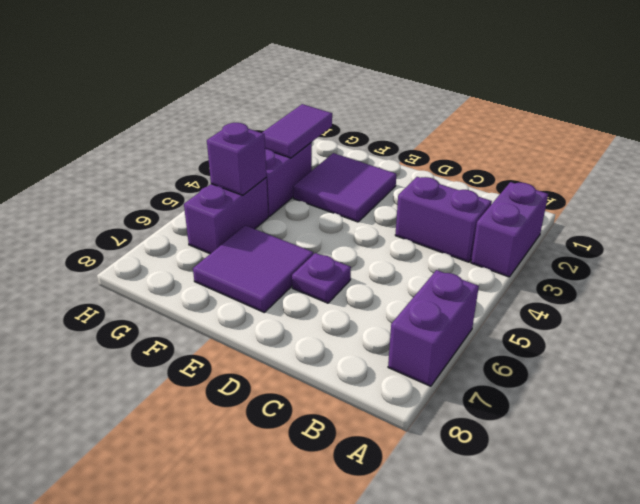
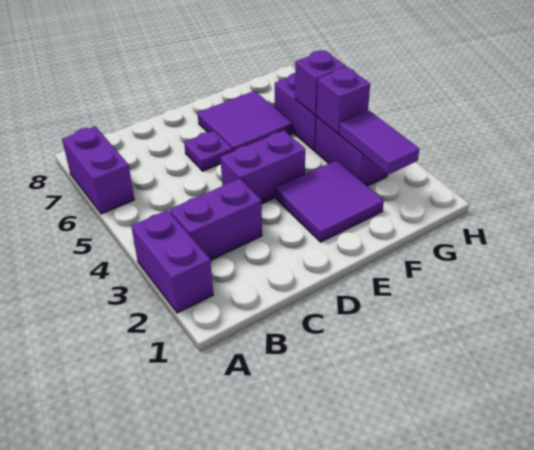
none -> purple 1x2 brick [220,131,305,204]
none -> purple 1x1 brick [317,67,370,134]

